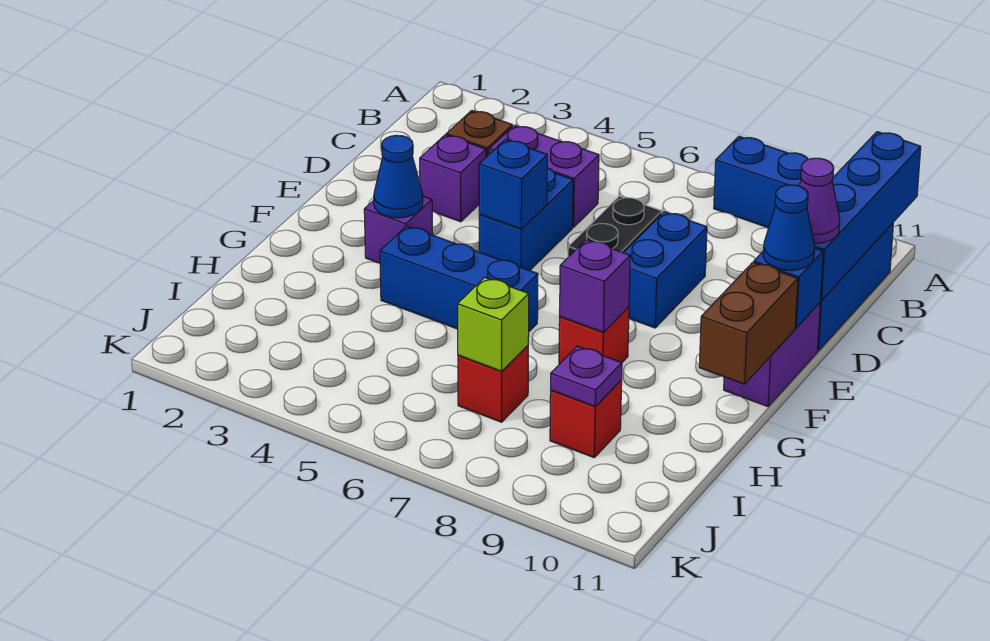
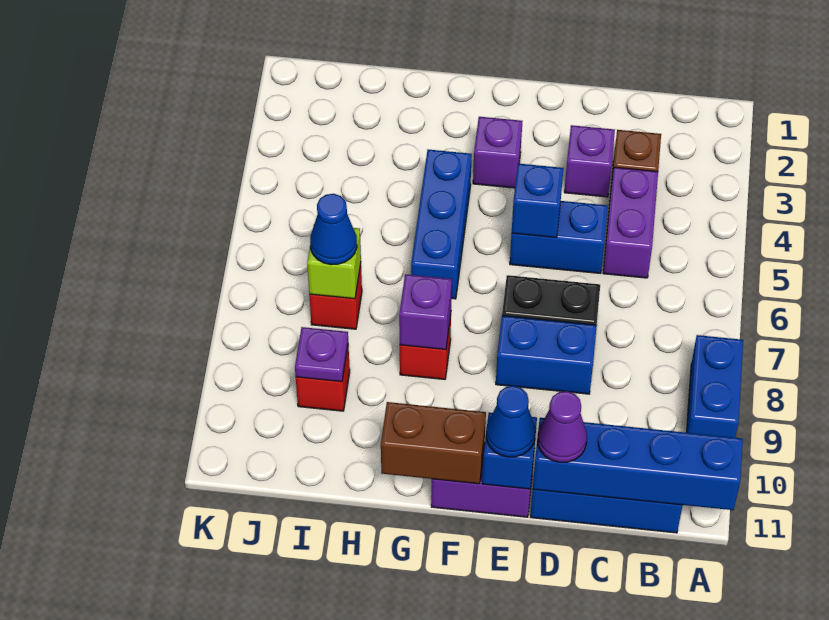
blue 1x1 cone [374,135,423,218] -> blue 1x1 cone moved to [310,194,357,265]

